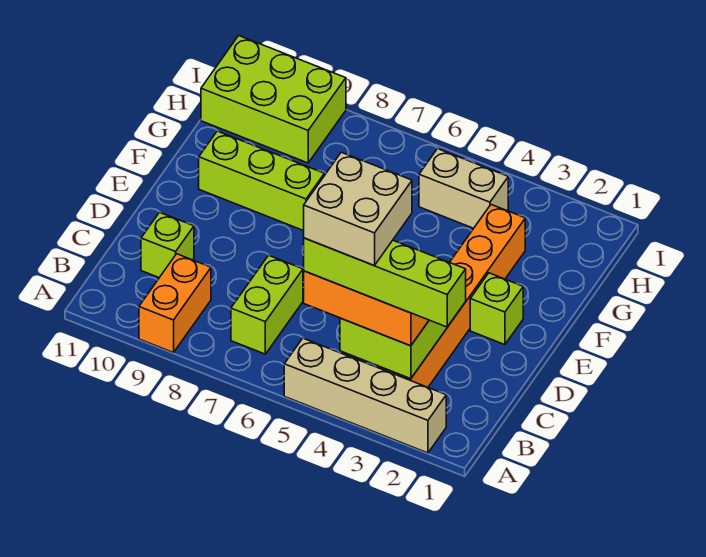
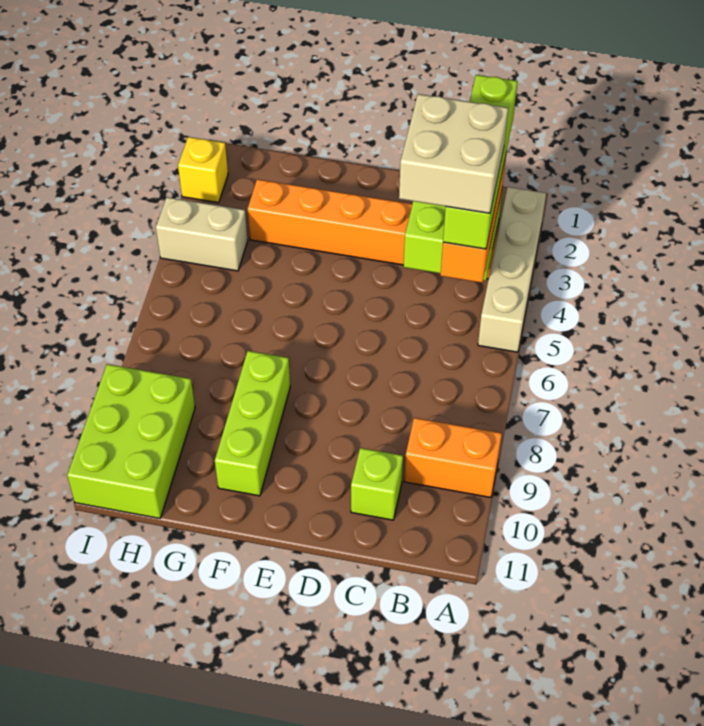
lime 1x2 brick [231,255,303,354] -> none
lime 1x1 brick [470,273,523,345] -> none
tan 1x2 brick [419,149,508,228] -> tan 1x2 brick turned to [156,197,248,271]
none -> yellow 1x1 brick [178,137,228,203]

